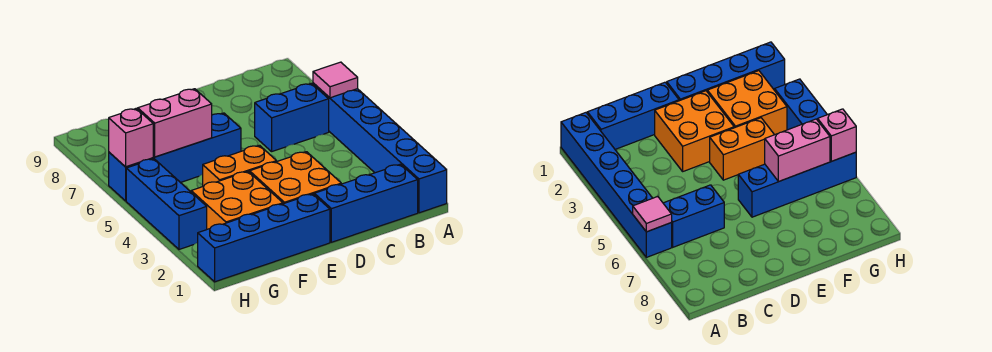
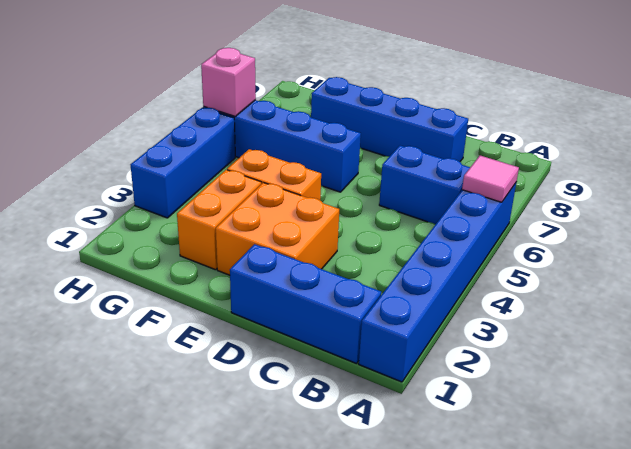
blue 1x4 brick [198,194,330,282] -> blue 1x4 brick moved to [311,77,468,162]
orange 2x2 brick [191,172,283,229] -> orange 1x2 brick [177,170,261,270]
pink 1x2 brick [138,89,212,157] -> none

